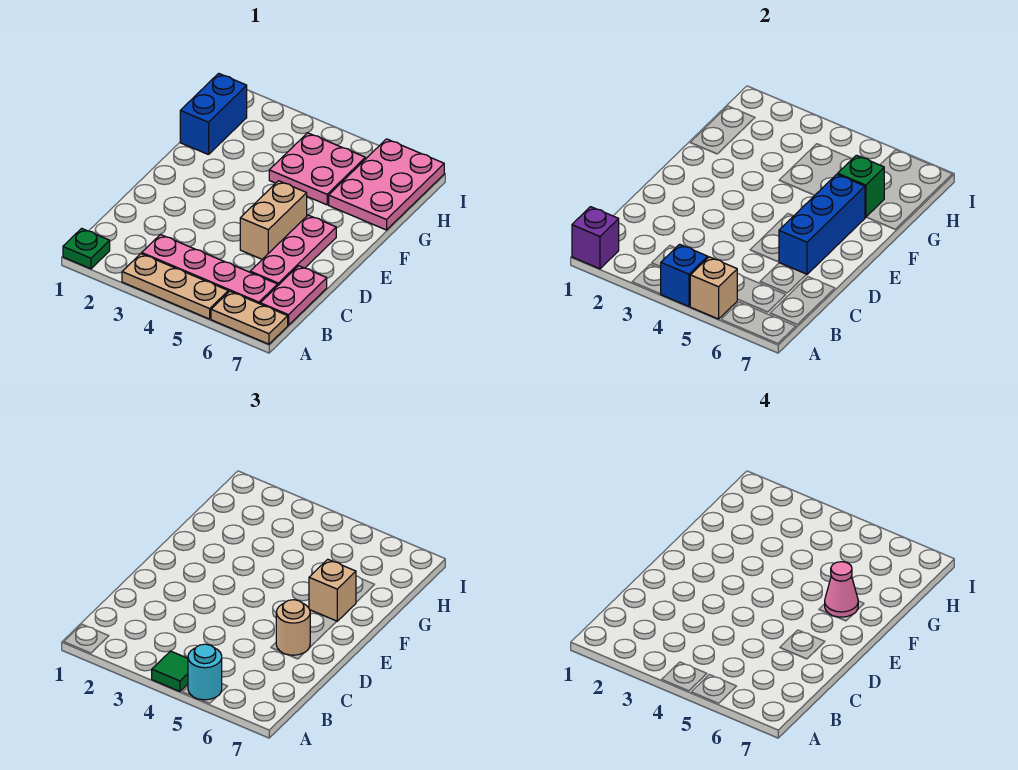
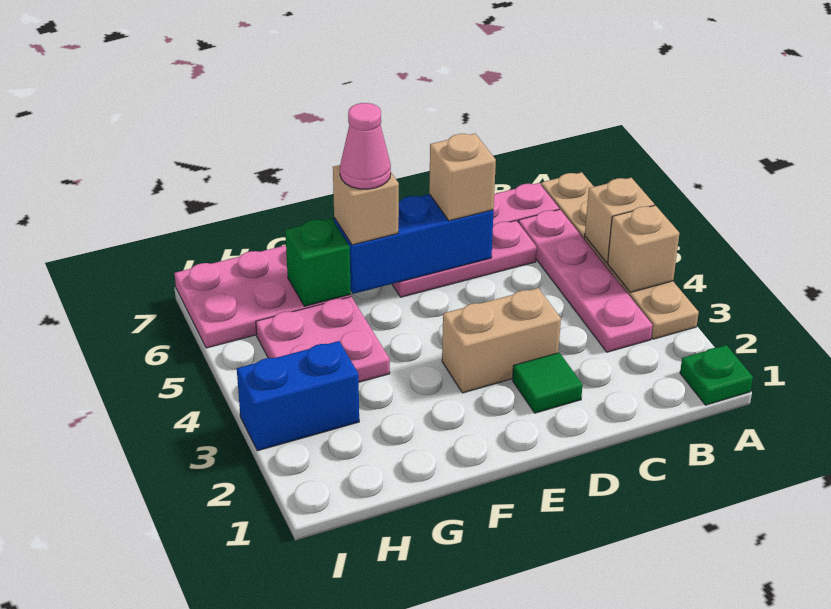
purple 1x1 brick [572,207,619,269] -> none
blue 1x1 brick [661,244,708,306] -> tan 1x1 brick [608,205,679,292]
green 1x1 tile [152,651,188,691] -> green 1x1 tile moved to [513,353,583,413]
cyan 1x1 round brick [188,644,222,700] -> none
tan 1x2 brick [240,181,307,259] -> tan 1x2 brick moved to [442,288,561,393]
tan 1x1 round brick [276,600,310,655] -> tan 1x1 brick [429,134,496,221]
blue 1x2 brick [180,73,247,155] -> blue 1x2 brick moved to [237,341,359,451]

